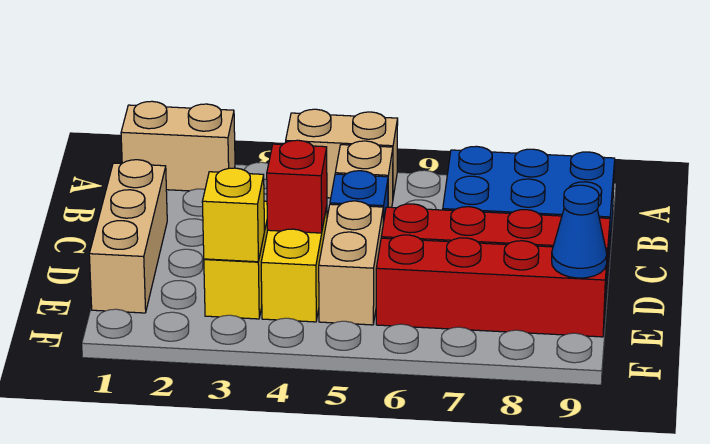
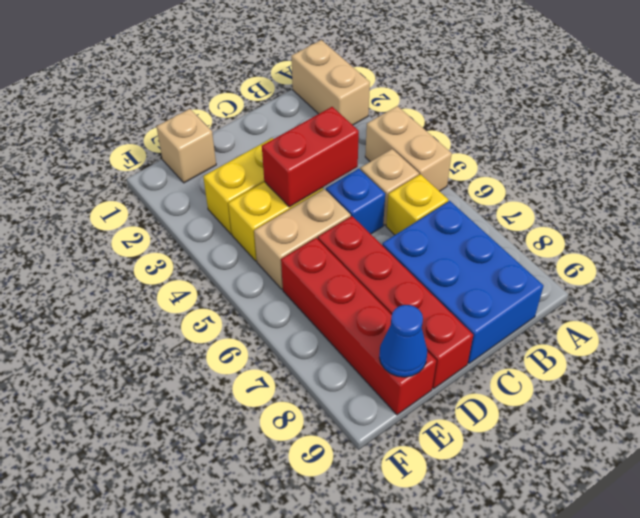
tan 1x3 brick [89,160,167,313] -> tan 1x1 brick [157,109,216,183]
red 1x1 brick [267,140,327,233] -> red 1x2 brick [262,107,359,207]
yellow 1x1 brick [202,168,264,262] -> yellow 1x1 brick moved to [386,174,448,235]

